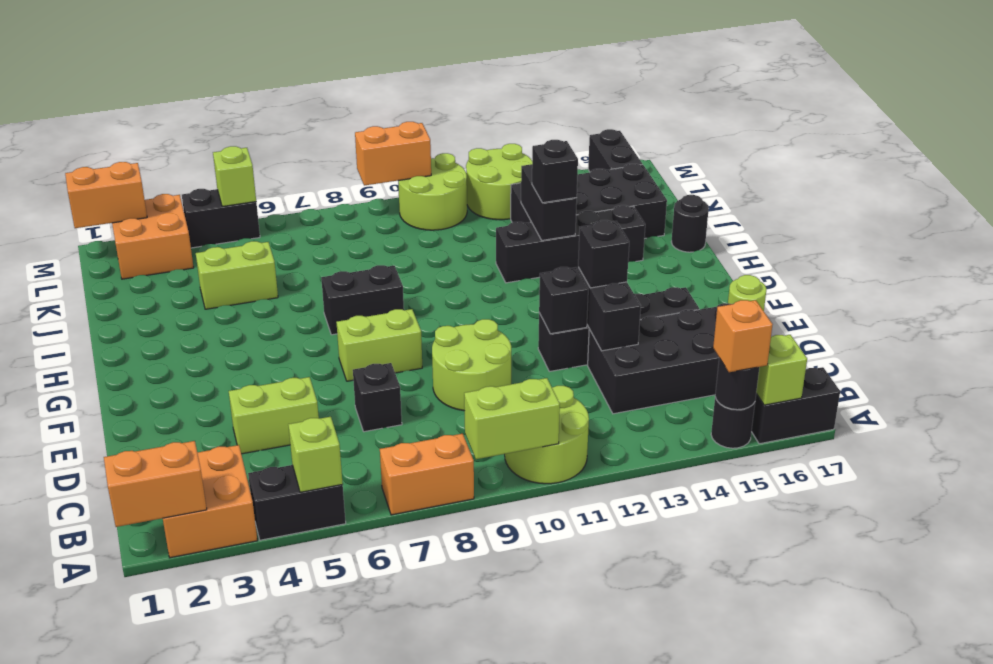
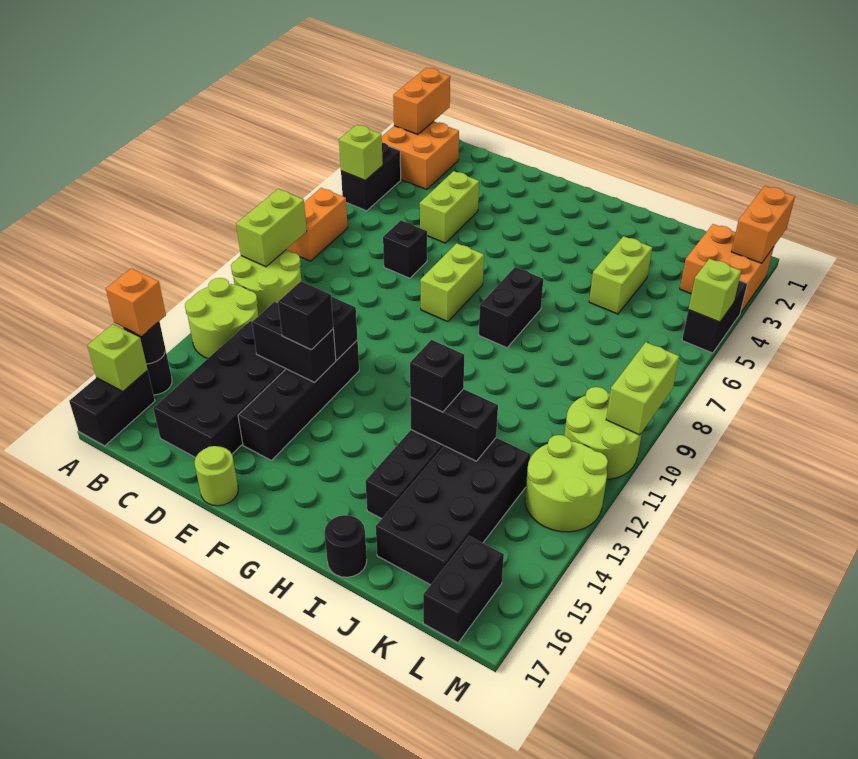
lime 2x2 round brick [432,319,511,411] -> lime 2x2 round brick moved to [185,278,258,358]
black 1x2 brick [588,129,642,172] -> black 1x2 brick turned to [423,536,504,643]
orange 1x2 brick [355,122,431,186] -> lime 1x2 brick [606,342,679,435]

